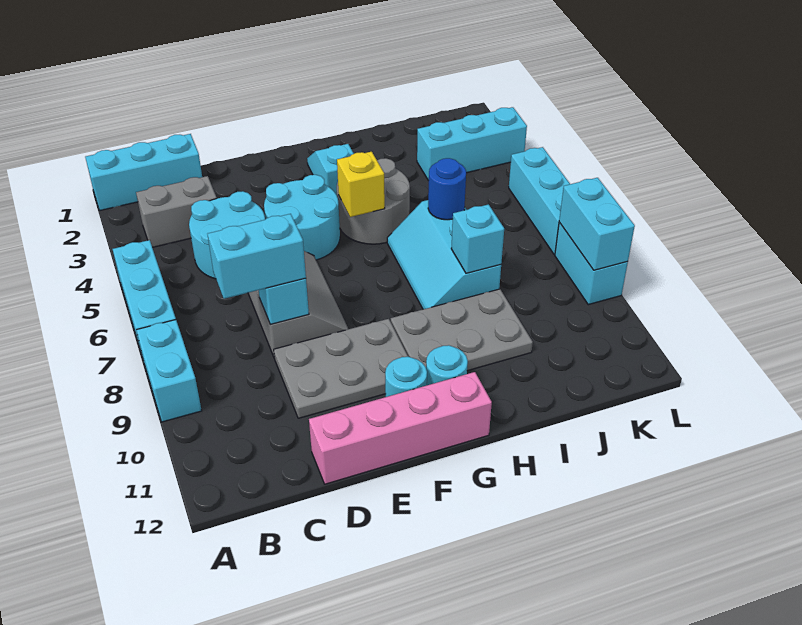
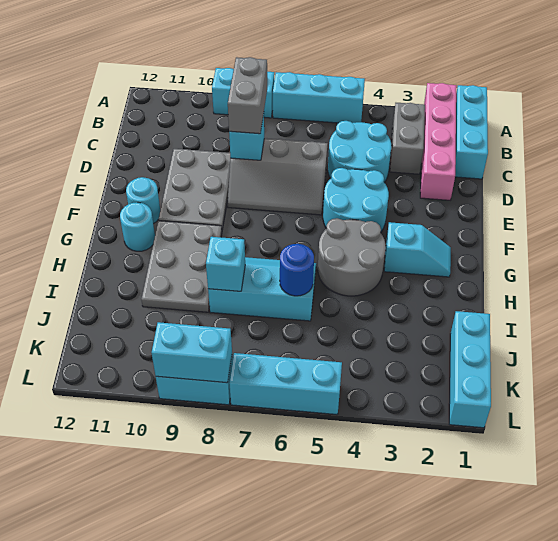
cyan 1x2 brick [208,214,306,299] -> grey 1x2 brick [228,57,267,134]
pink 1x4 brick [309,372,492,484] -> pink 1x4 brick moved to [420,83,456,200]
yellow 1x1 brick [337,152,385,217] -> none
cyan 1x3 brick [417,107,527,181] -> cyan 1x3 brick moved to [449,311,491,428]

